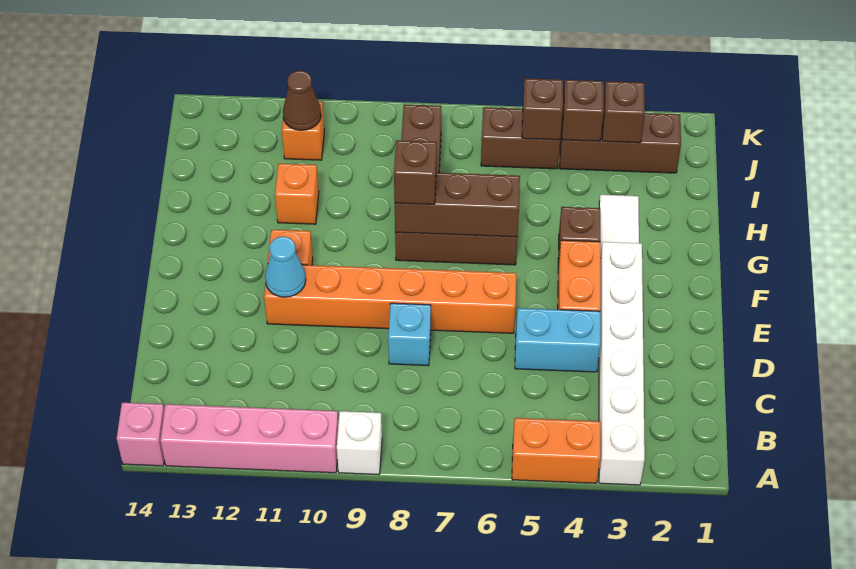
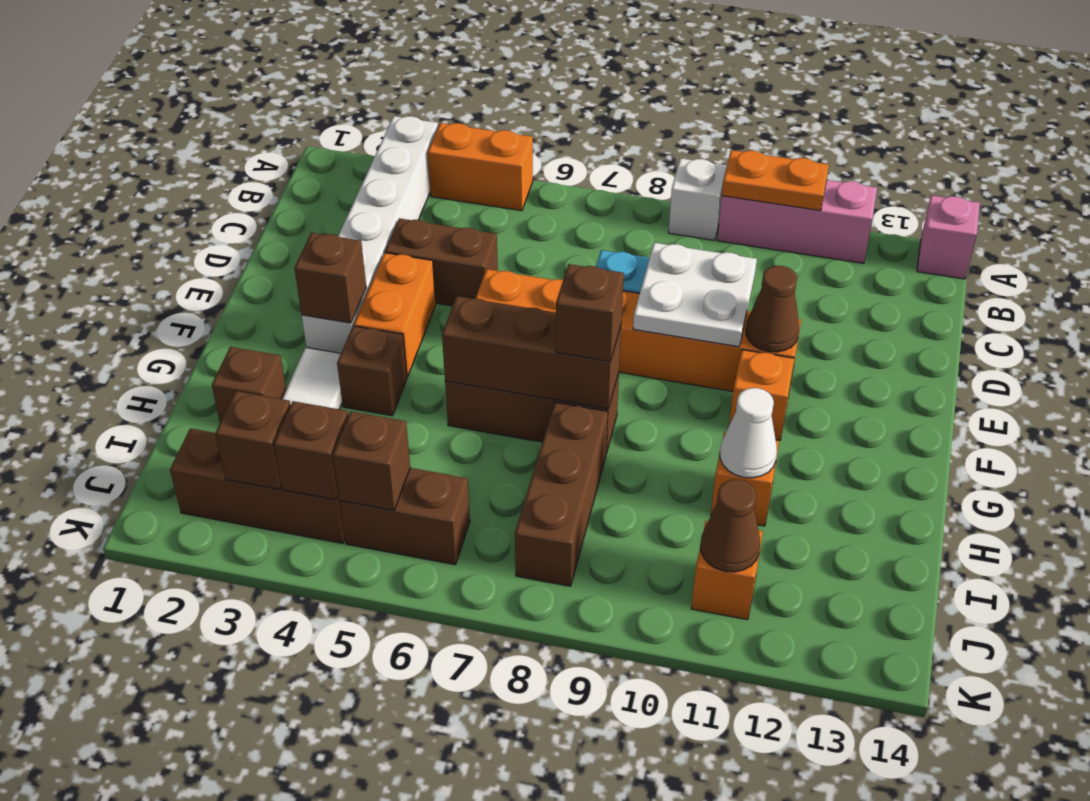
pink 1x4 brick [160,404,338,473] -> pink 1x3 brick [717,180,877,263]
none -> orange 1x2 plate [722,150,829,211]
cyan 1x2 brick [515,308,600,372] -> brown 1x2 brick [385,218,498,306]
none -> white 2x2 plate [633,243,757,347]
cyan 1x1 cone [265,236,306,297] -> brown 1x1 cone [746,266,799,352]
none -> brown 1x1 brick [294,233,366,323]
none -> brown 1x1 brick [212,347,286,422]
none -> white 1x1 cone [720,388,777,478]

